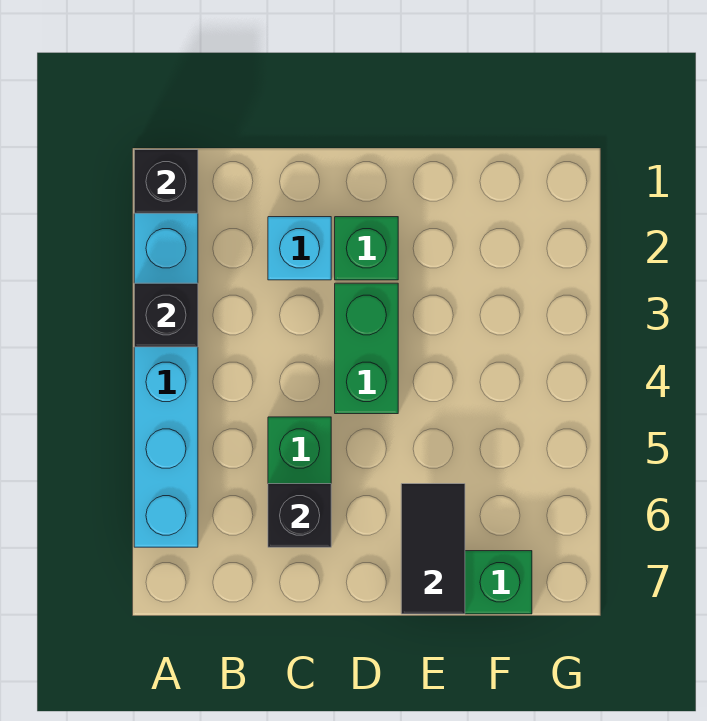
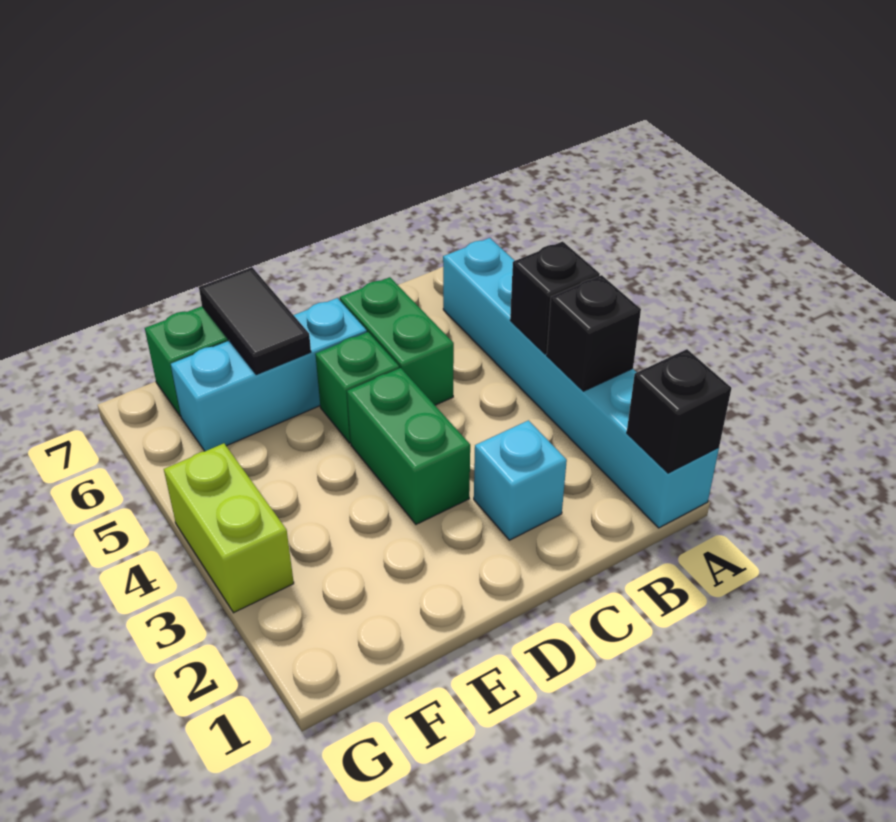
black 1x1 brick [268,484,331,547] -> black 1x1 brick moved to [510,241,600,354]
green 1x1 brick [335,217,398,280] -> green 1x1 brick moved to [315,332,399,443]
none -> cyan 1x3 brick [171,298,367,451]
none -> lime 1x2 brick [164,443,294,613]

